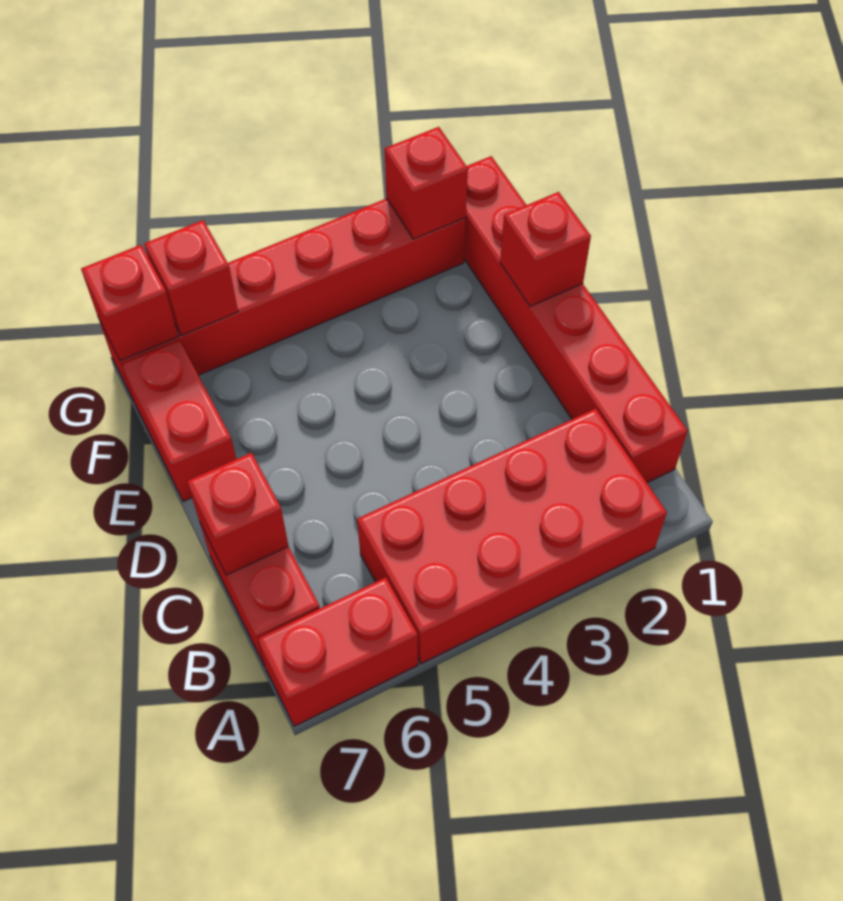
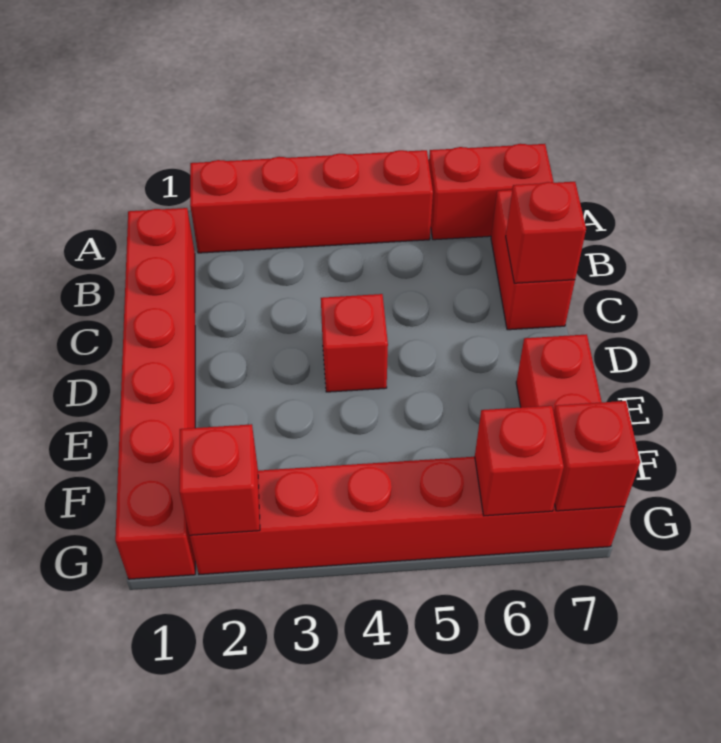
red 2x4 brick [357,409,667,664] -> red 1x4 brick [190,150,433,253]
red 1x1 brick [500,192,591,306] -> red 1x1 brick moved to [321,294,388,392]

